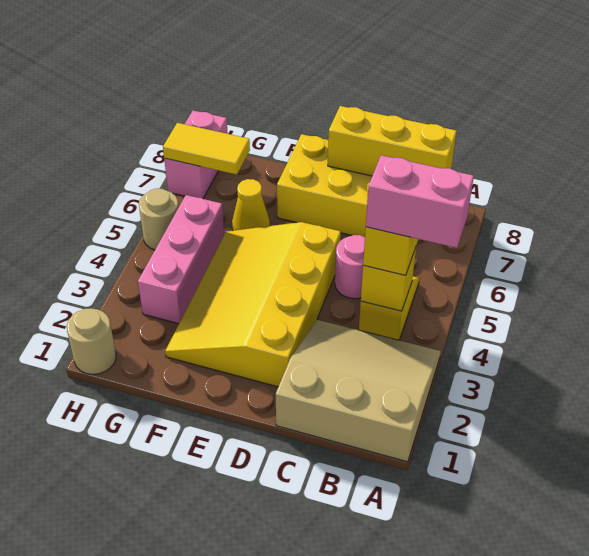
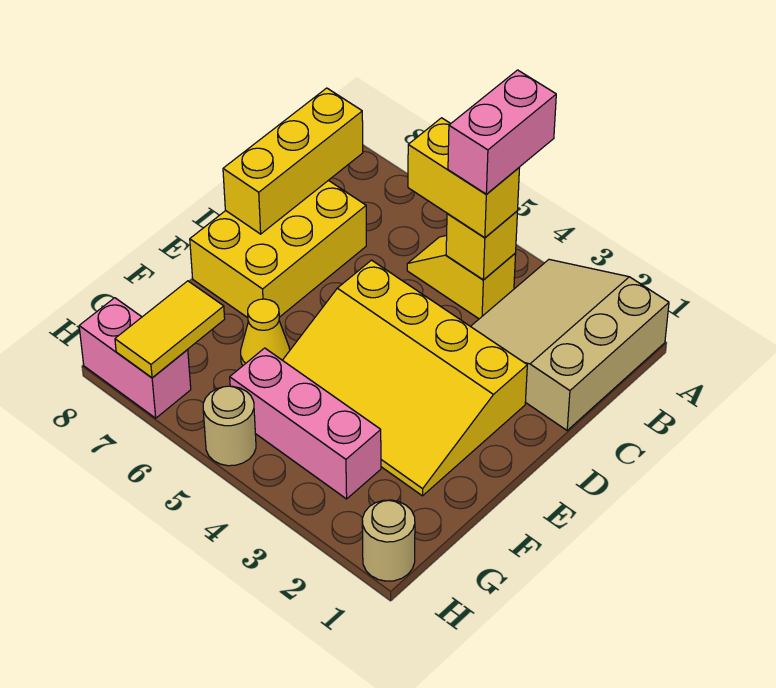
pink 1x1 round brick [335,235,365,299] -> none

